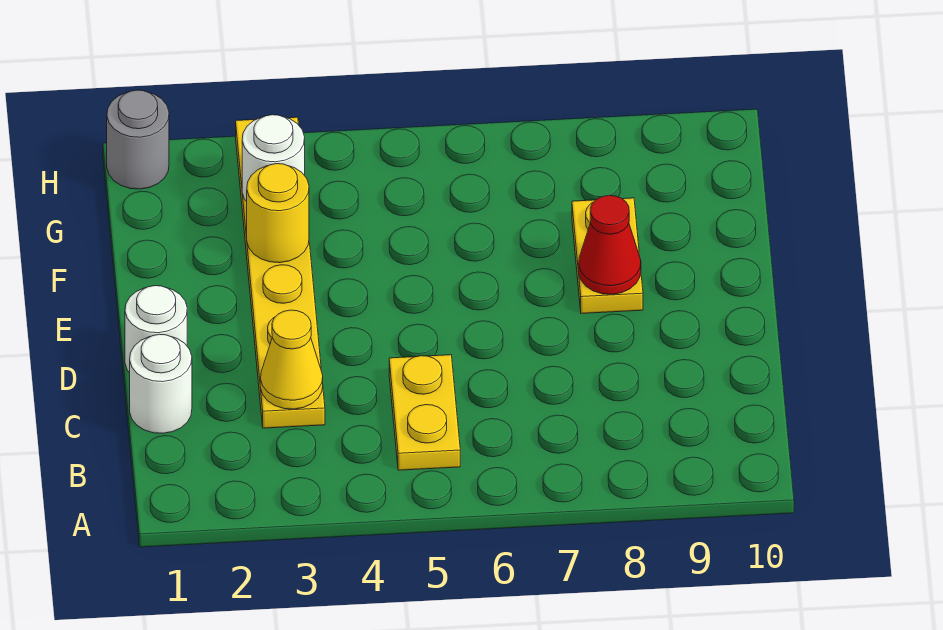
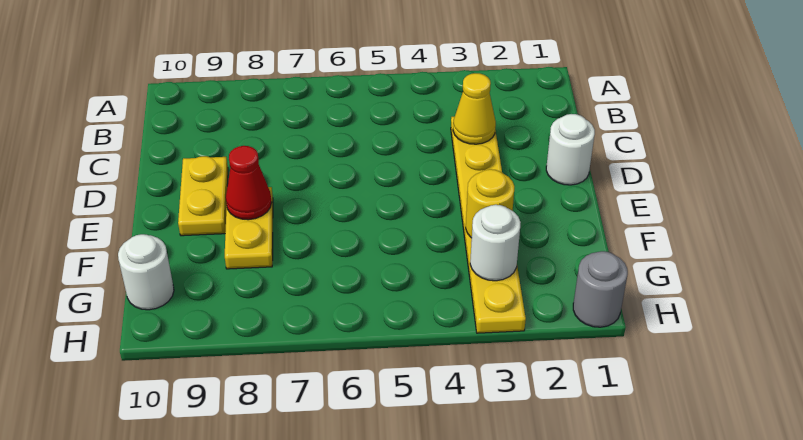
yellow 1x2 plate [389,355,460,470] -> yellow 1x2 plate moved to [178,156,228,236]
white 1x1 round brick [130,334,192,433] -> white 1x1 round brick moved to [118,234,174,310]

